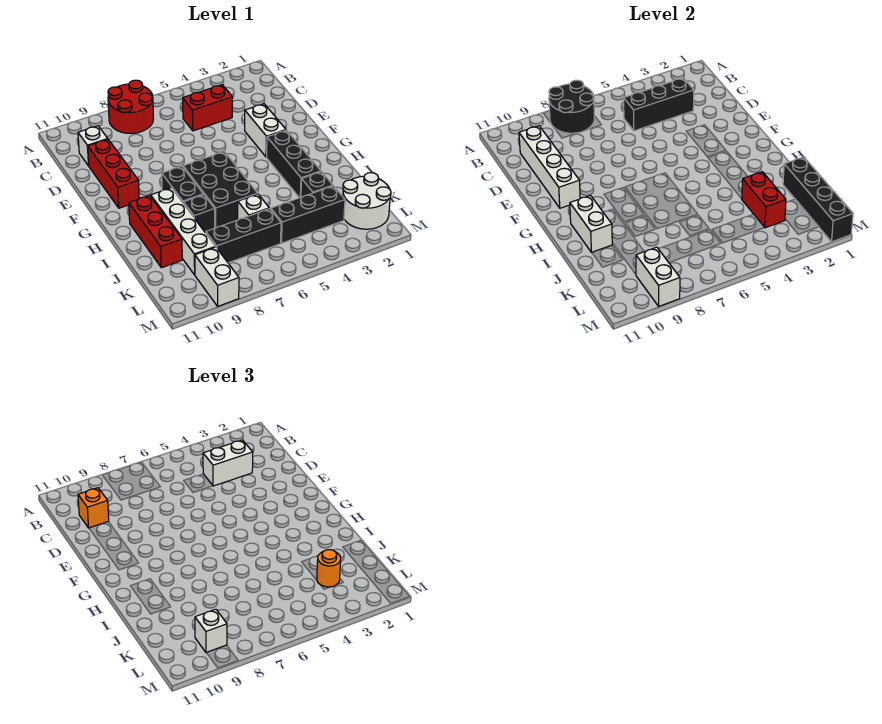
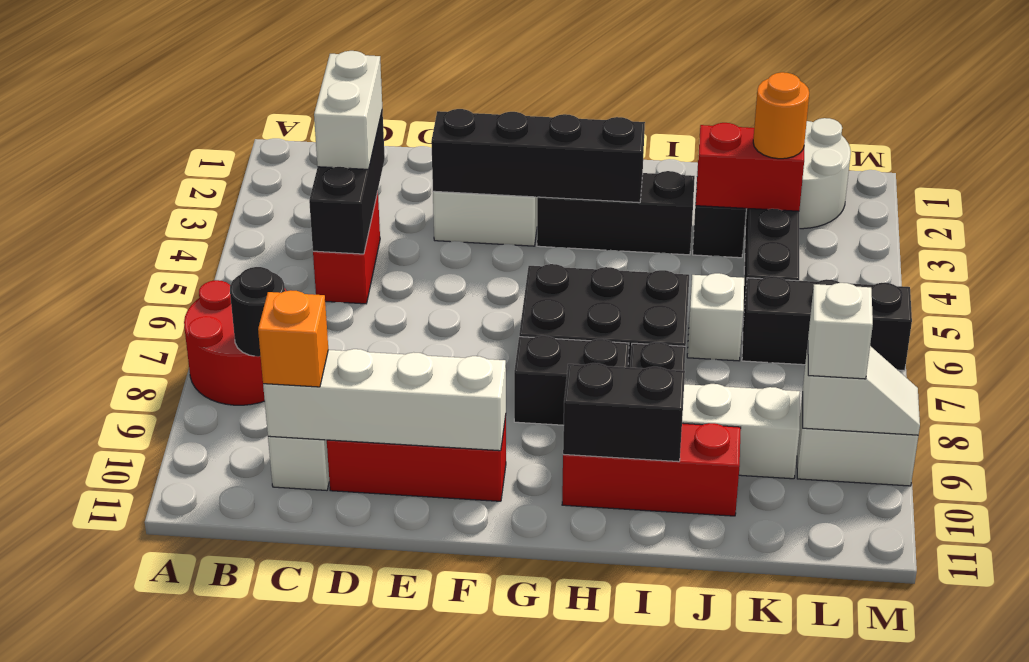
black 2x2 round brick [549,80,594,133] -> black 1x1 round brick [230,267,285,357]
white 1x2 brick [570,195,612,252] -> black 1x2 brick [563,363,685,462]
black 1x4 brick [783,157,853,242] -> black 1x4 brick moved to [431,109,645,203]
black 1x3 brick [206,209,281,263] -> black 1x3 brick turned to [742,276,912,371]
white 1x2 brick [636,247,680,306] -> white 1x2 slope [803,344,920,435]

